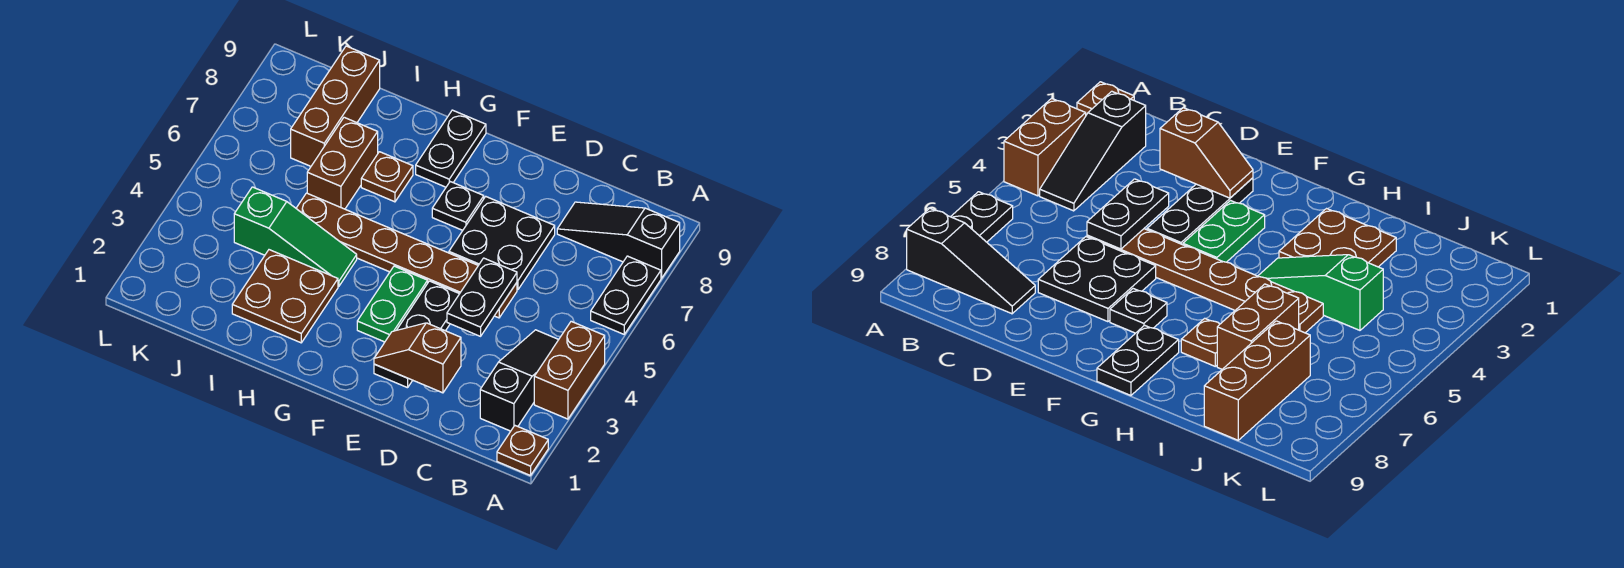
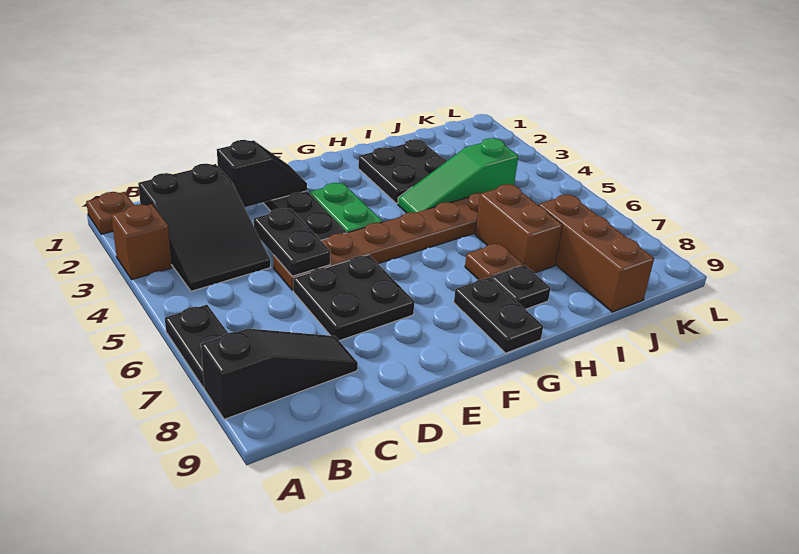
brown 1x2 brick [534,321,605,419] -> brown 1x1 brick [111,204,172,280]
black 1x3 slope [480,330,559,431] -> black 2x3 slope [138,164,270,291]
brown 1x2 slope [374,323,461,393] -> black 1x2 slope [217,140,307,207]
black 1x1 plate [432,182,484,230] -> black 1x1 plate moved to [491,265,551,309]
brown 2x2 plate [232,250,338,343] -> black 2x2 plate [358,139,447,204]

